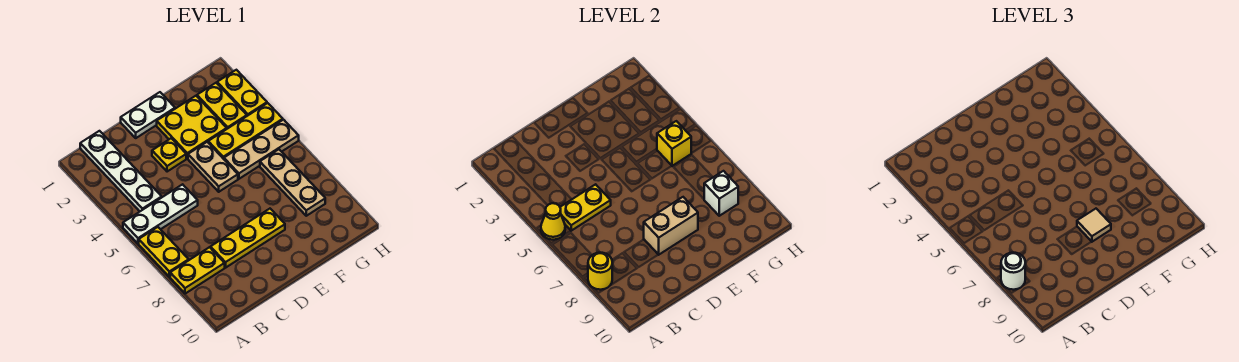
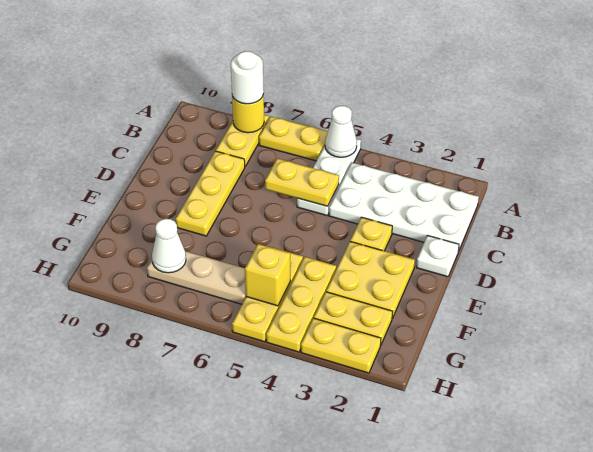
yellow 1x1 cone [541,203,565,240] -> white 1x1 cone [325,106,357,157]
white 1x4 plate [80,131,162,211] -> white 2x4 plate [329,163,479,252]
yellow 1x2 plate [560,184,611,231] -> yellow 1x2 plate turned to [265,159,339,206]
white 1x2 plate [121,92,175,138] -> white 1x1 plate [416,236,459,277]
tan 1x2 brick [644,197,698,255] -> none
tan 1x2 plate [188,142,238,192] -> none
tan 1x1 tile [1077,209,1111,242] -> none
tan 1x3 plate [224,120,299,179] -> yellow 1x3 plate [232,248,303,342]
white 1x1 brick [704,171,738,216] -> white 1x1 cone [152,219,186,273]

